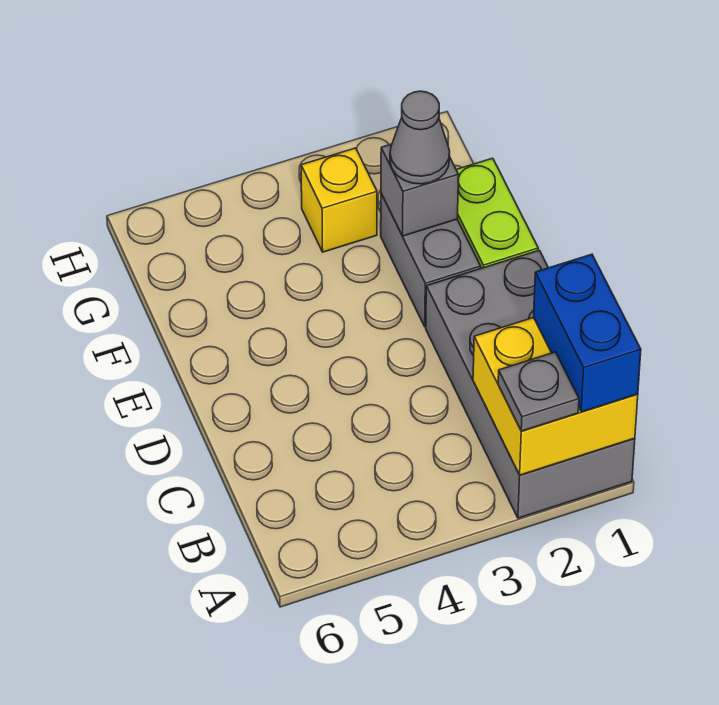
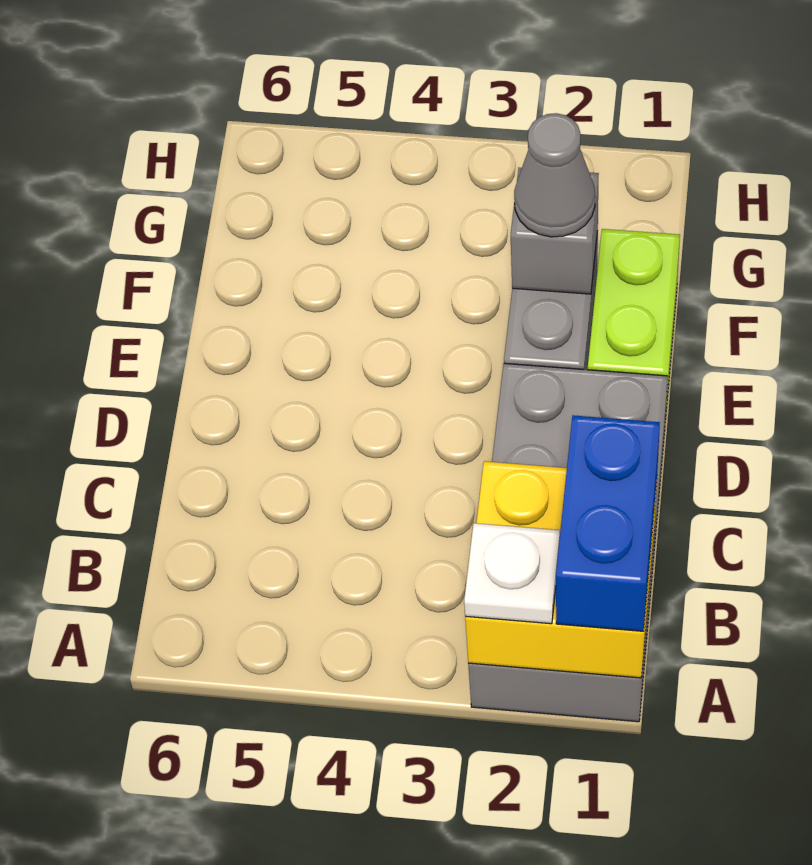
grey 1x1 plate [498,352,579,431] -> white 1x1 plate [464,523,560,624]
yellow 1x1 brick [301,148,377,252] -> none

